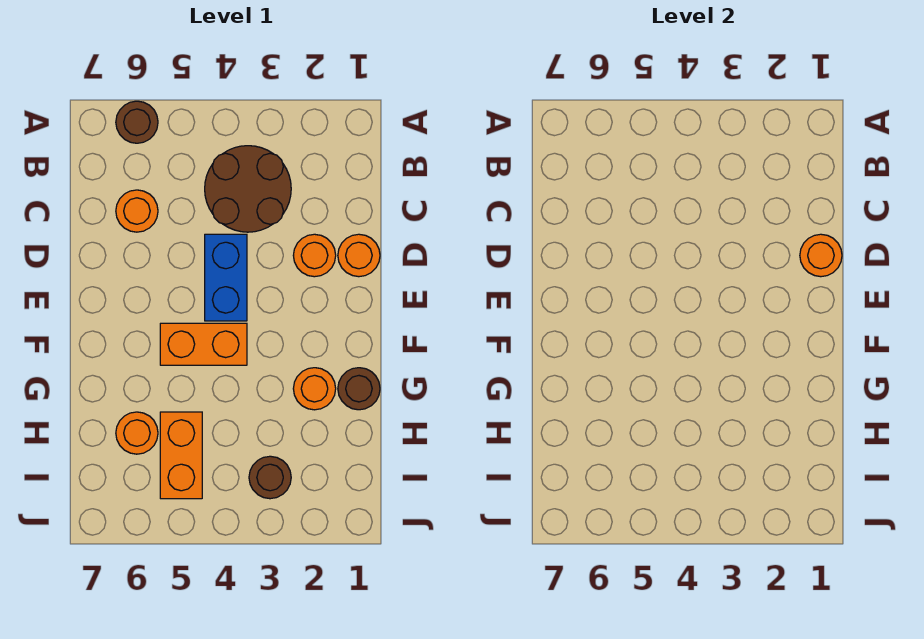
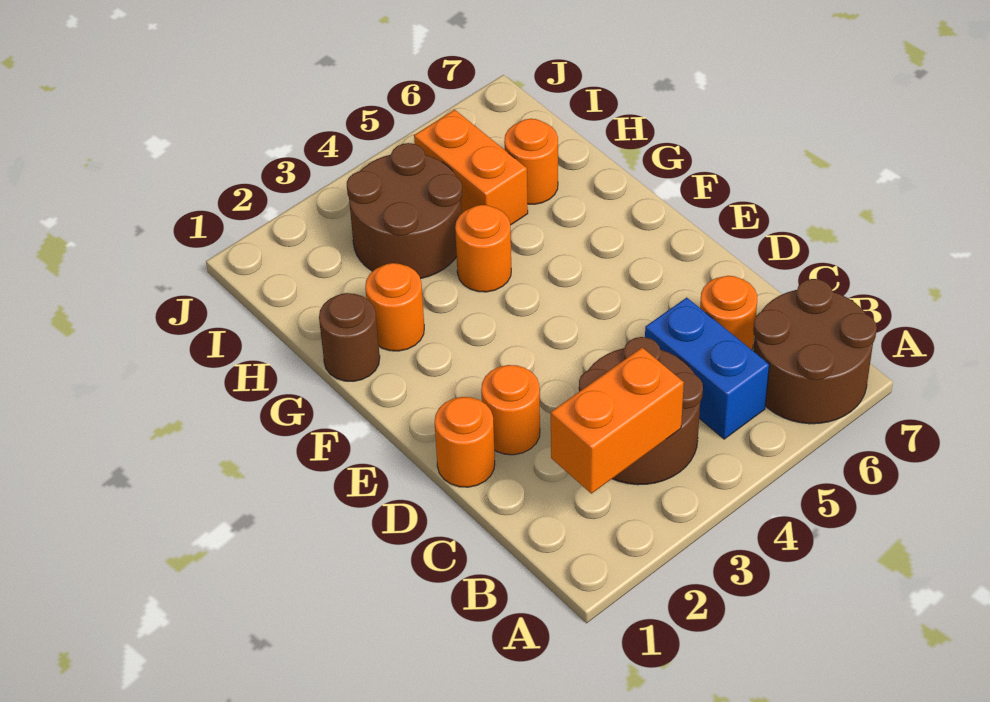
brown 1x1 round brick [116,101,158,143] -> brown 2x2 round brick [753,279,877,424]
orange 1x1 round brick [800,234,842,277] -> orange 1x1 round brick moved to [455,205,511,292]
blue 1x2 brick [205,234,247,321] -> blue 1x2 brick moved to [645,298,769,439]
orange 1x2 brick [160,323,247,365] -> orange 1x2 brick moved to [551,348,684,494]
brown 1x1 round brick [249,456,291,499] -> brown 2x2 round brick [347,143,462,279]

